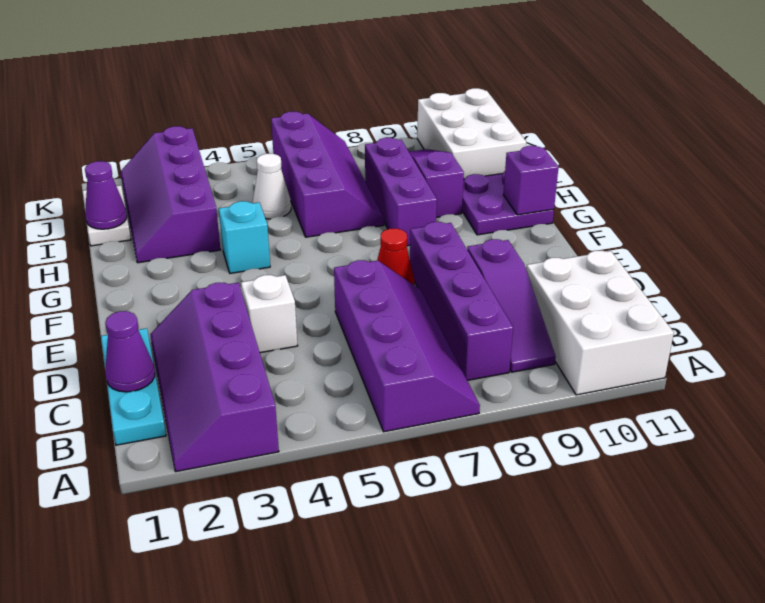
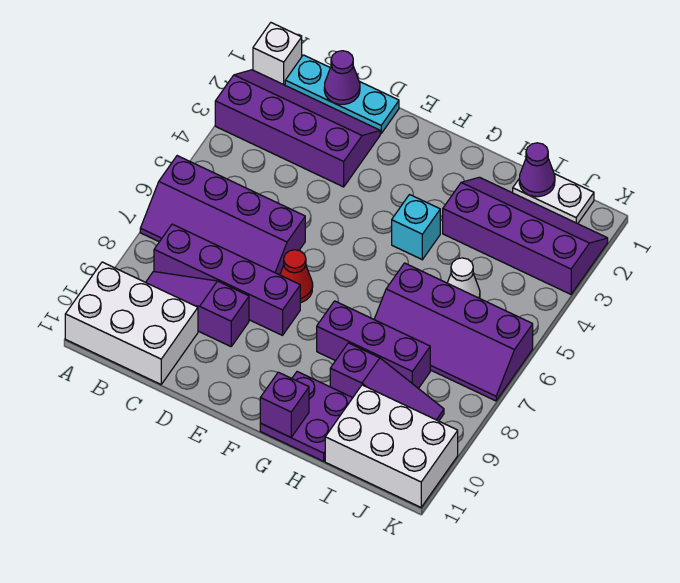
white 1x1 brick [241,275,298,353] -> white 1x1 brick moved to [253,23,302,85]

